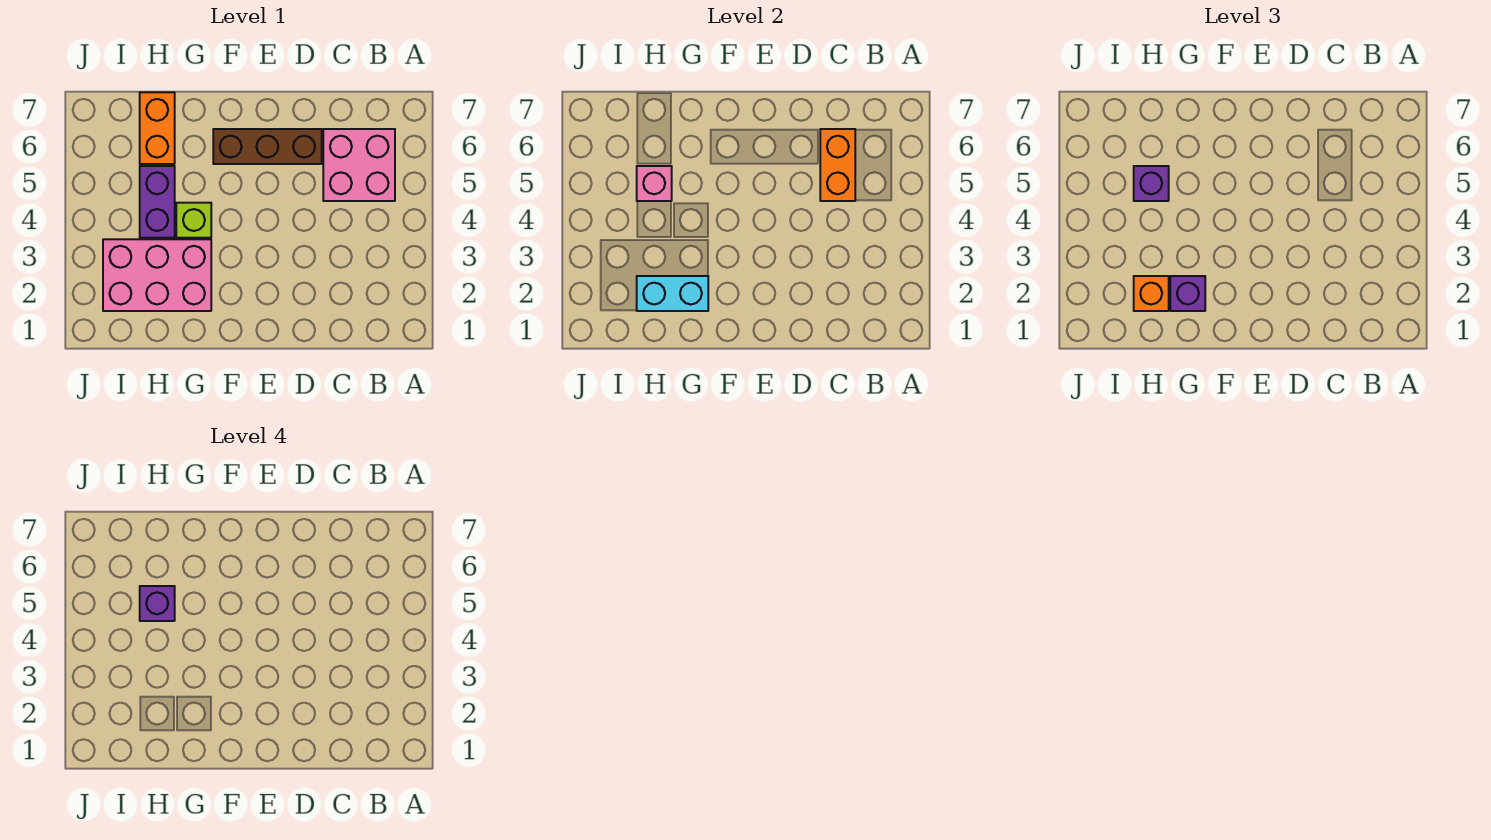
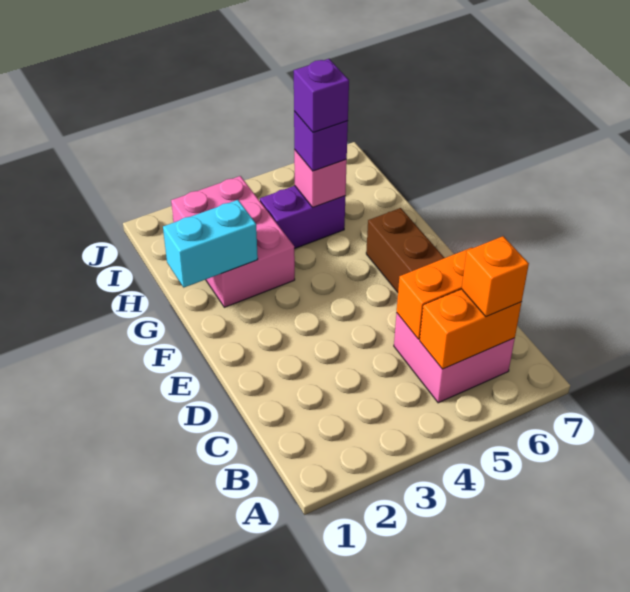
cyan 1x2 brick [637,276,708,311] -> cyan 1x2 brick turned to [163,200,258,287]
purple 1x1 brick [1170,276,1205,311] -> none
lime 1x1 brick [176,203,211,238] -> none
orange 1x1 brick [1134,276,1169,311] -> orange 1x1 brick moved to [462,236,529,317]
orange 1x2 brick [140,92,175,164] -> orange 1x2 brick moved to [420,289,522,369]

